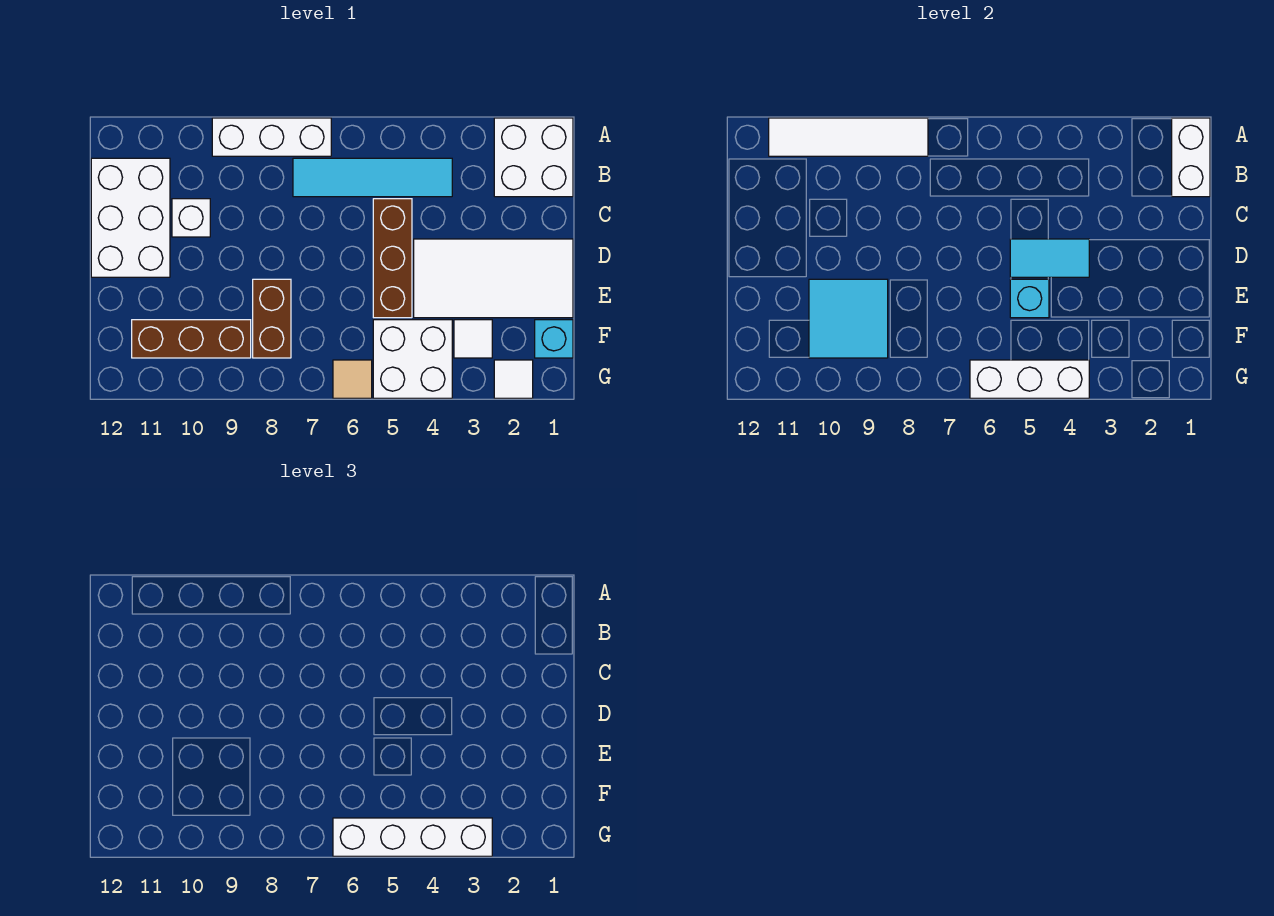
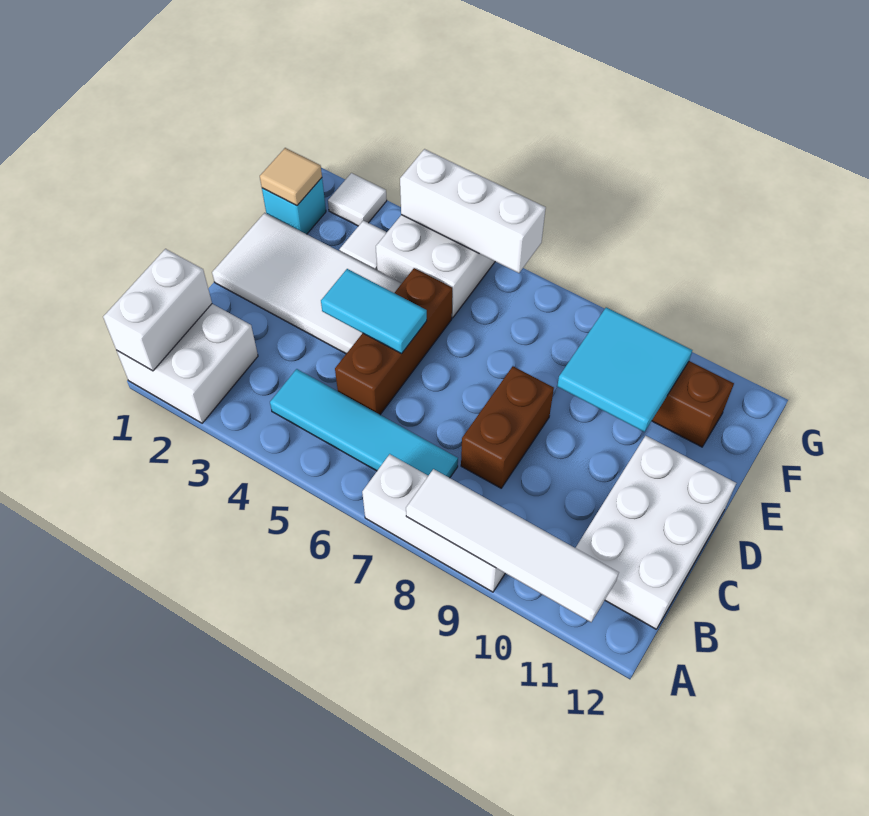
white 1x1 brick [172,199,210,237] -> none
cyan 1x1 brick [1010,279,1049,318] -> none
brown 1x2 brick [253,279,291,358] -> brown 1x2 brick moved to [461,366,554,488]
white 1x4 brick [333,818,492,856] -> none
tan 1x1 tile [333,360,372,398] -> tan 1x1 tile moved to [260,148,322,206]

